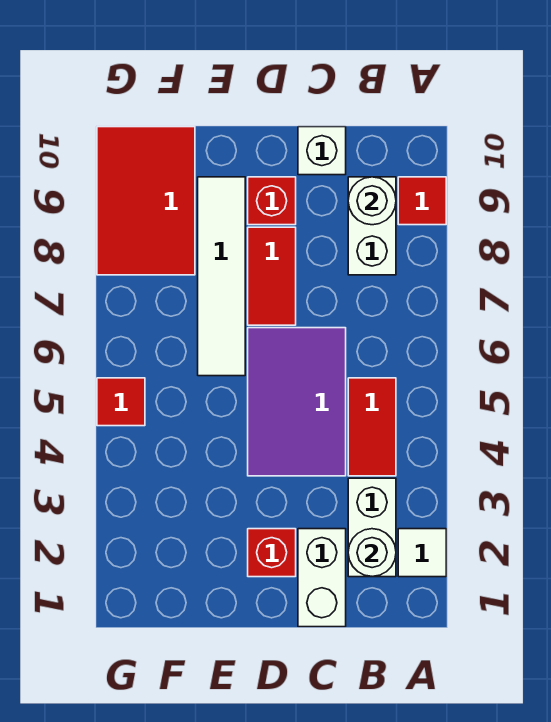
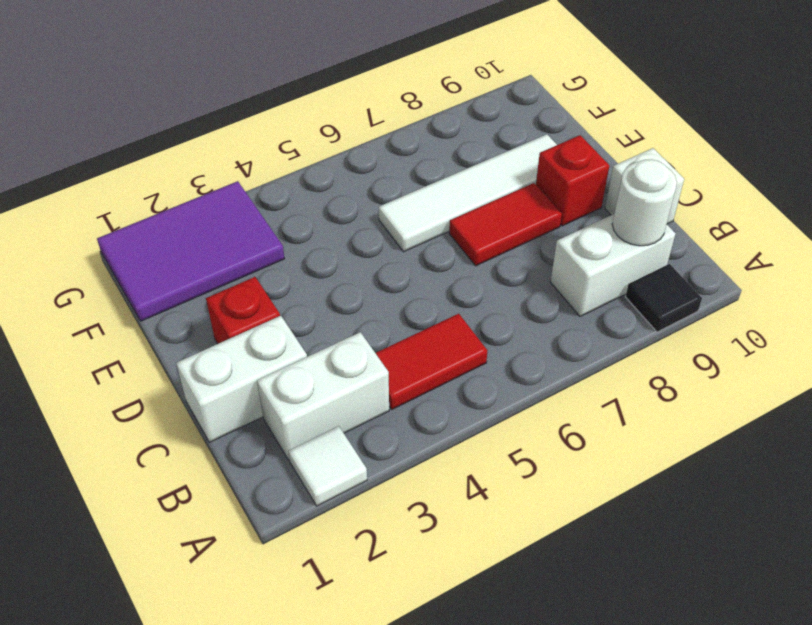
red 1x1 tile [398,177,446,225] -> black 1x1 tile [625,264,702,332]
white 1x1 round brick [348,529,396,577] -> none
purple 2x3 tile [248,328,346,476] -> purple 2x3 tile moved to [97,181,284,321]
red 2x3 tile [97,127,195,275] -> none
red 1x1 tile [97,378,145,426] -> none

